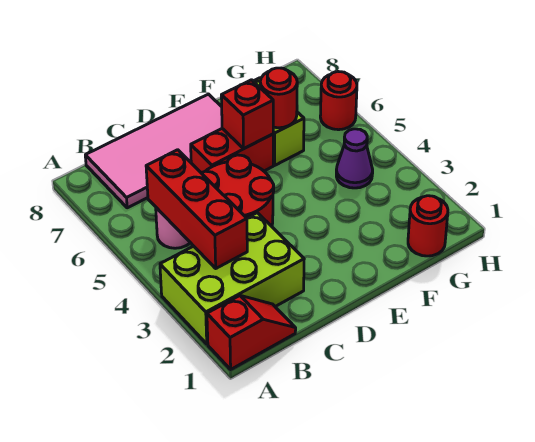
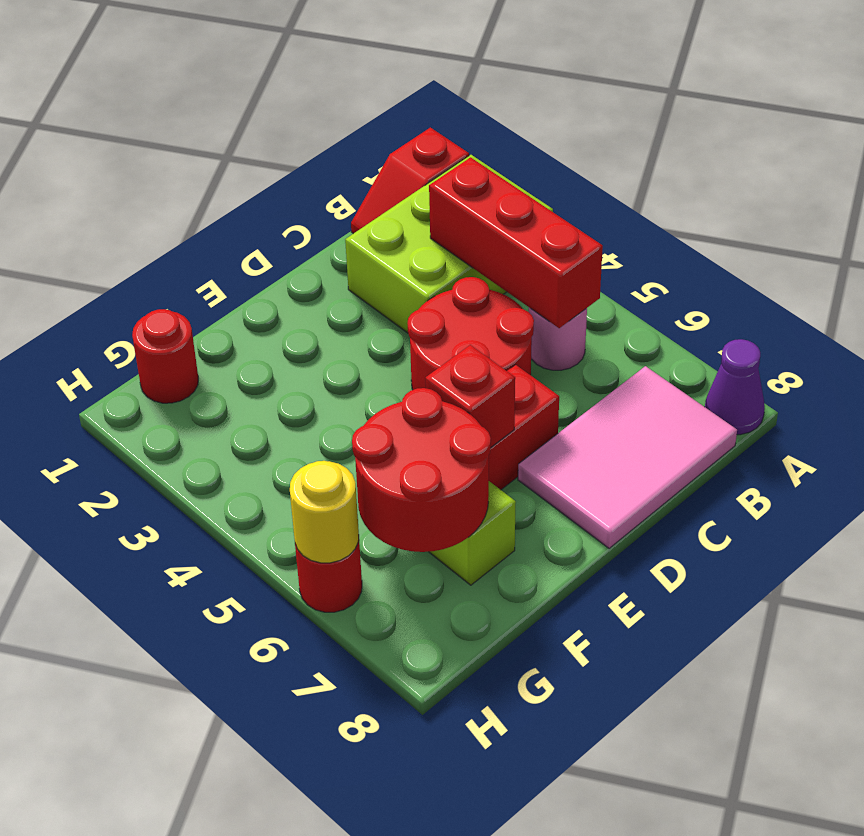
pink 2x4 tile [85,94,222,208] -> pink 2x3 tile [518,366,737,548]
red 1x1 round brick [260,68,297,128] -> red 2x2 round brick [352,388,491,552]
purple 1x1 cone [336,129,373,188] -> purple 1x1 cone moved to [705,339,765,435]
none -> yellow 1x1 round brick [290,461,359,563]

